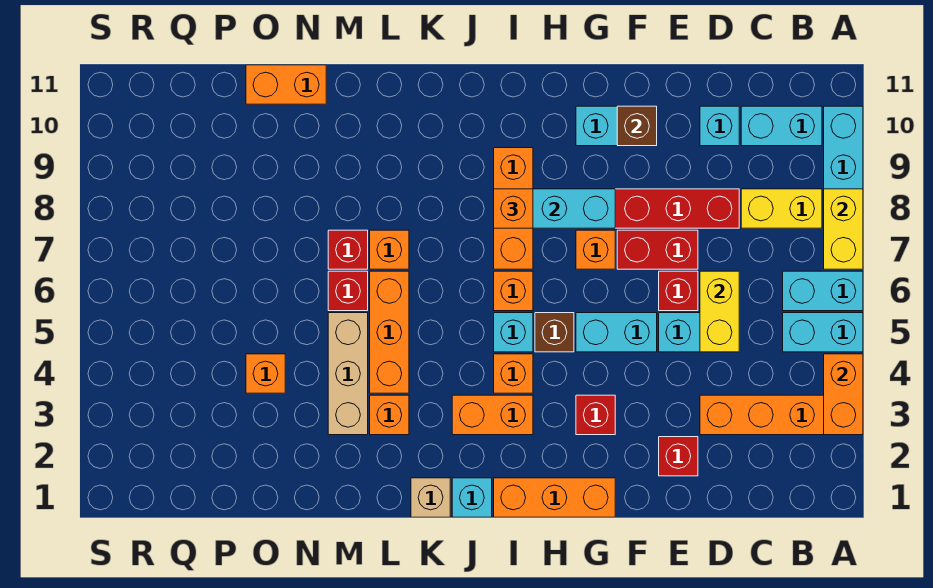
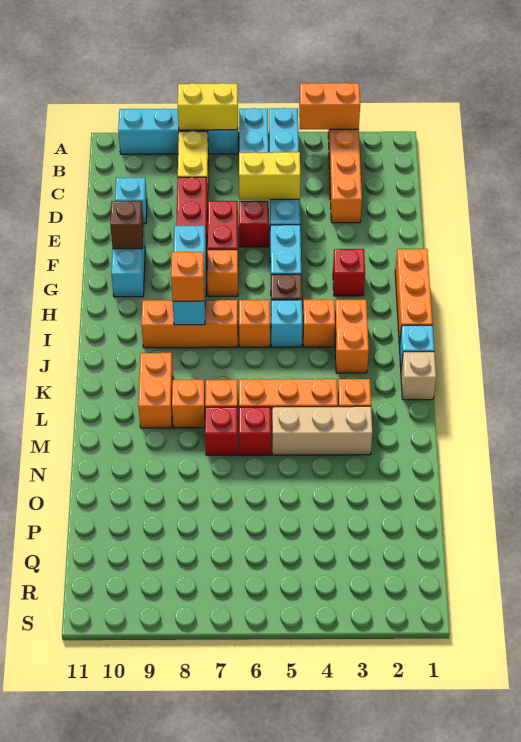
cyan 1x2 brick [741,106,822,146] -> none
red 1x1 brick [659,437,698,476] -> none
orange 1x2 brick [246,65,326,104] -> orange 1x2 brick moved to [138,353,173,428]
orange 1x1 brick [246,354,285,393] -> orange 1x1 brick moved to [172,380,205,428]

